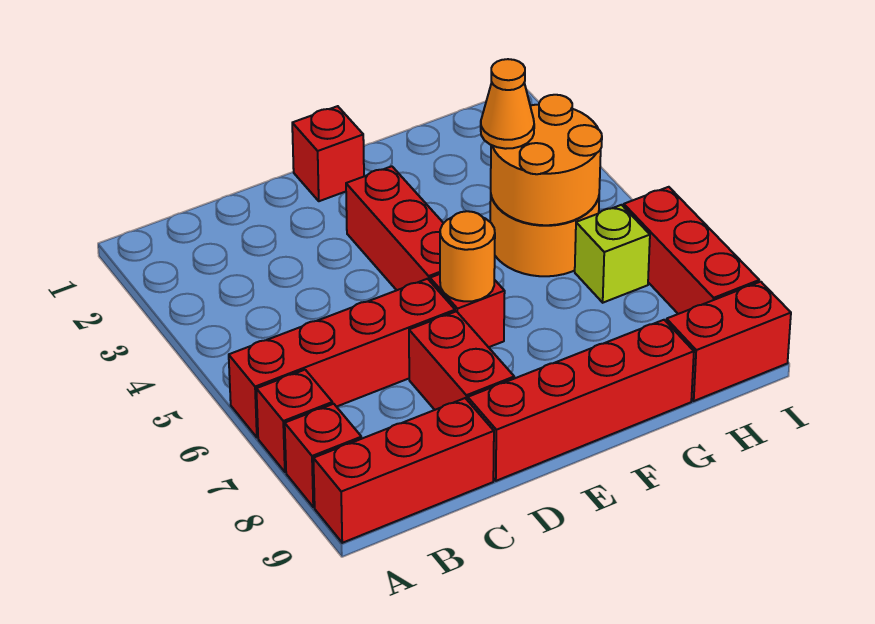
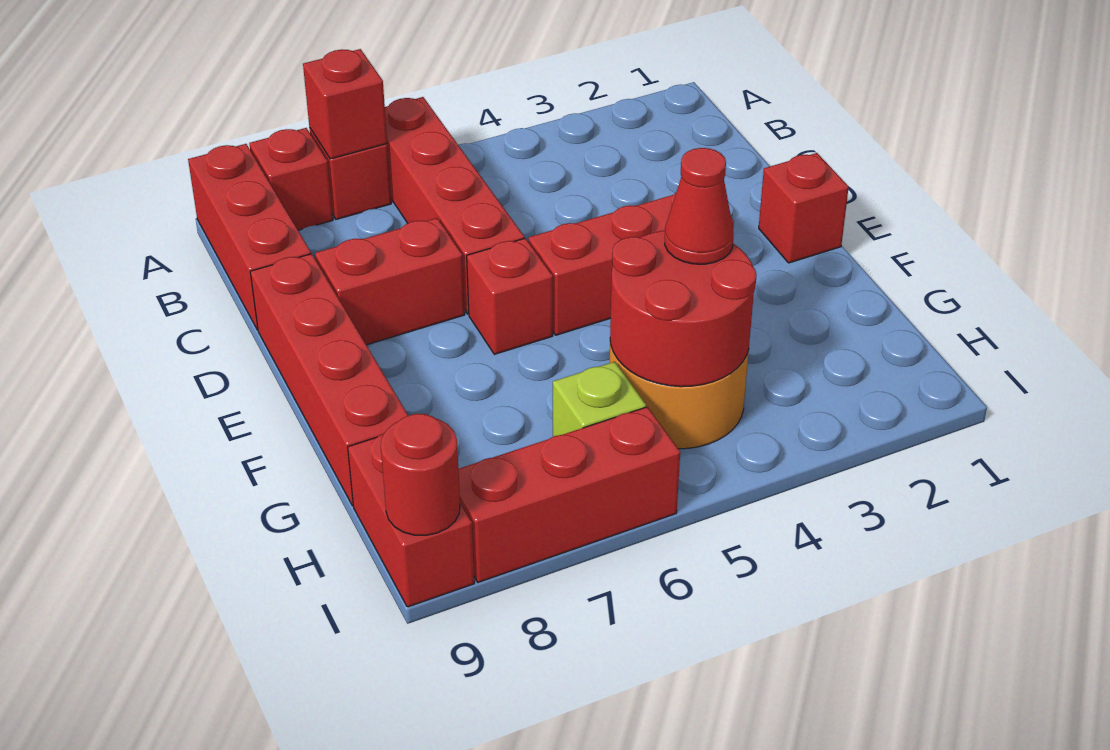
none -> red 1x1 brick [303,49,387,159]
orange 1x1 round brick [440,211,495,301] -> none
orange 2x2 round brick [491,95,602,225] -> red 2x2 round brick [610,230,757,387]
orange 1x1 cone [481,59,534,149] -> red 1x1 cone [665,148,734,264]
none -> red 1x1 round brick [381,414,460,535]

